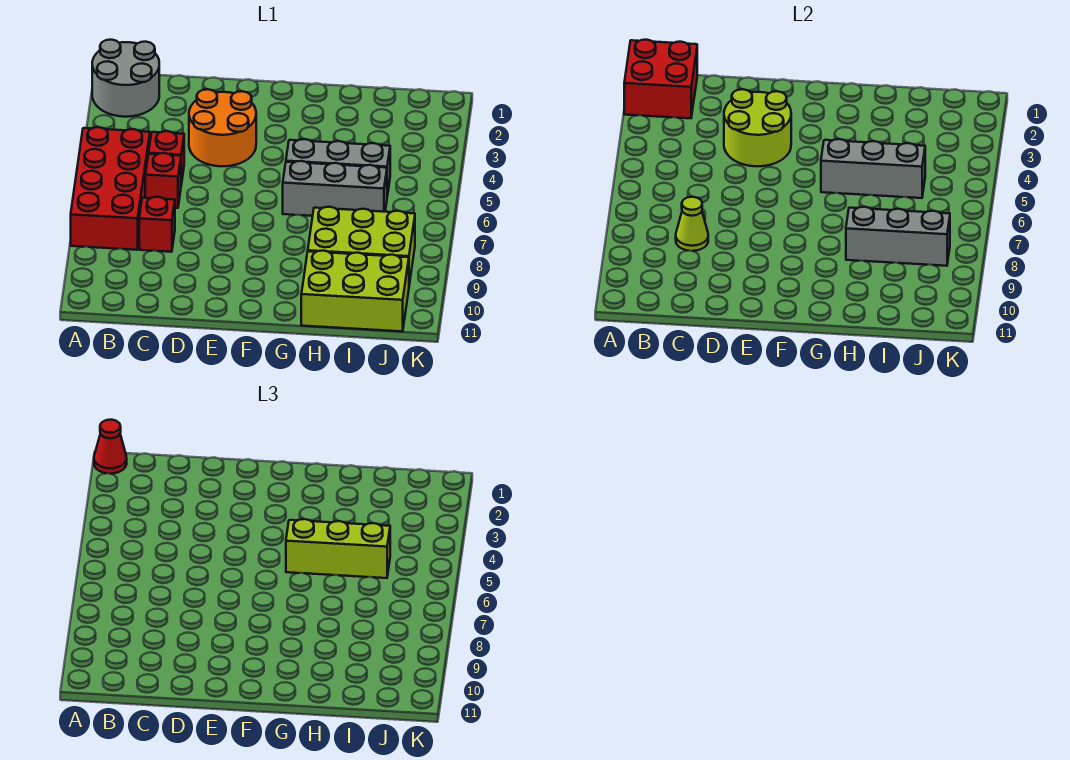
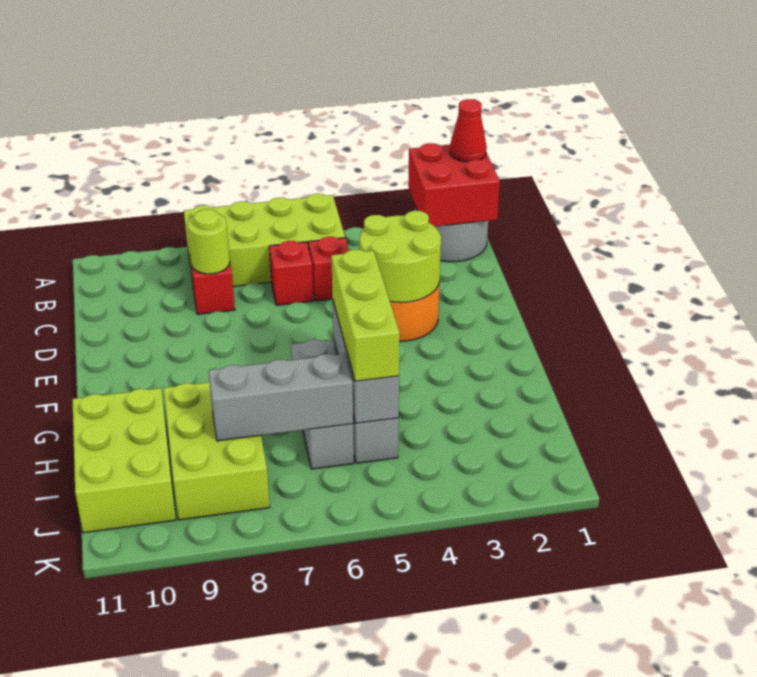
red 2x4 brick [71,127,150,250] -> lime 2x4 brick [184,194,345,286]
lime 1x1 cone [676,197,708,251] -> lime 1x1 round brick [187,209,230,274]
grey 1x3 brick [846,207,950,266] -> grey 1x3 brick turned to [208,354,353,441]

